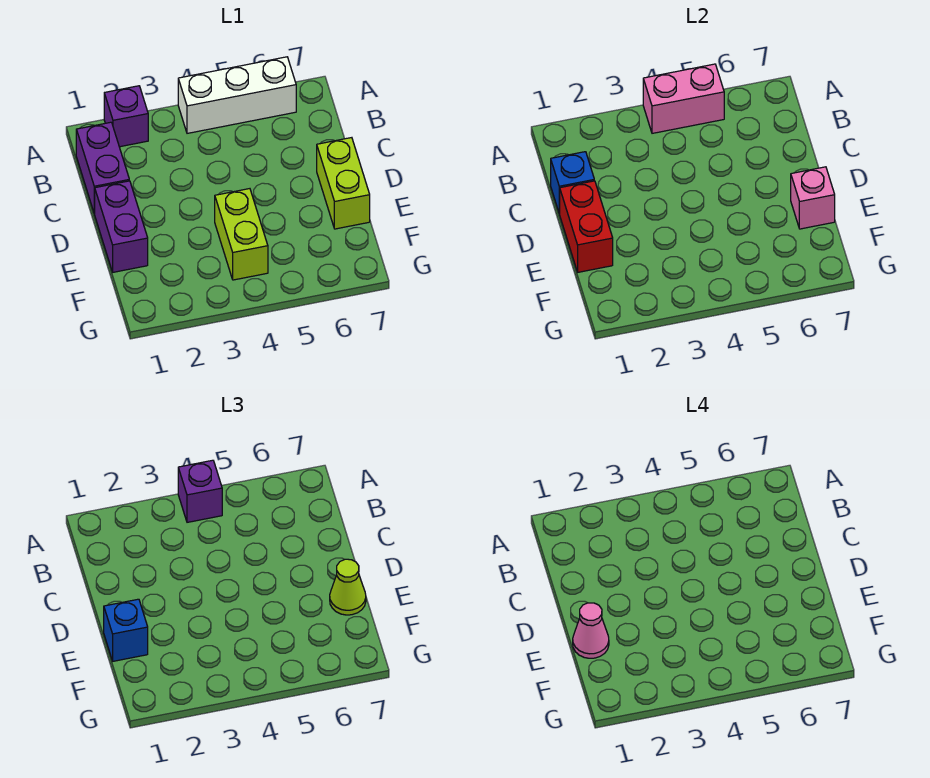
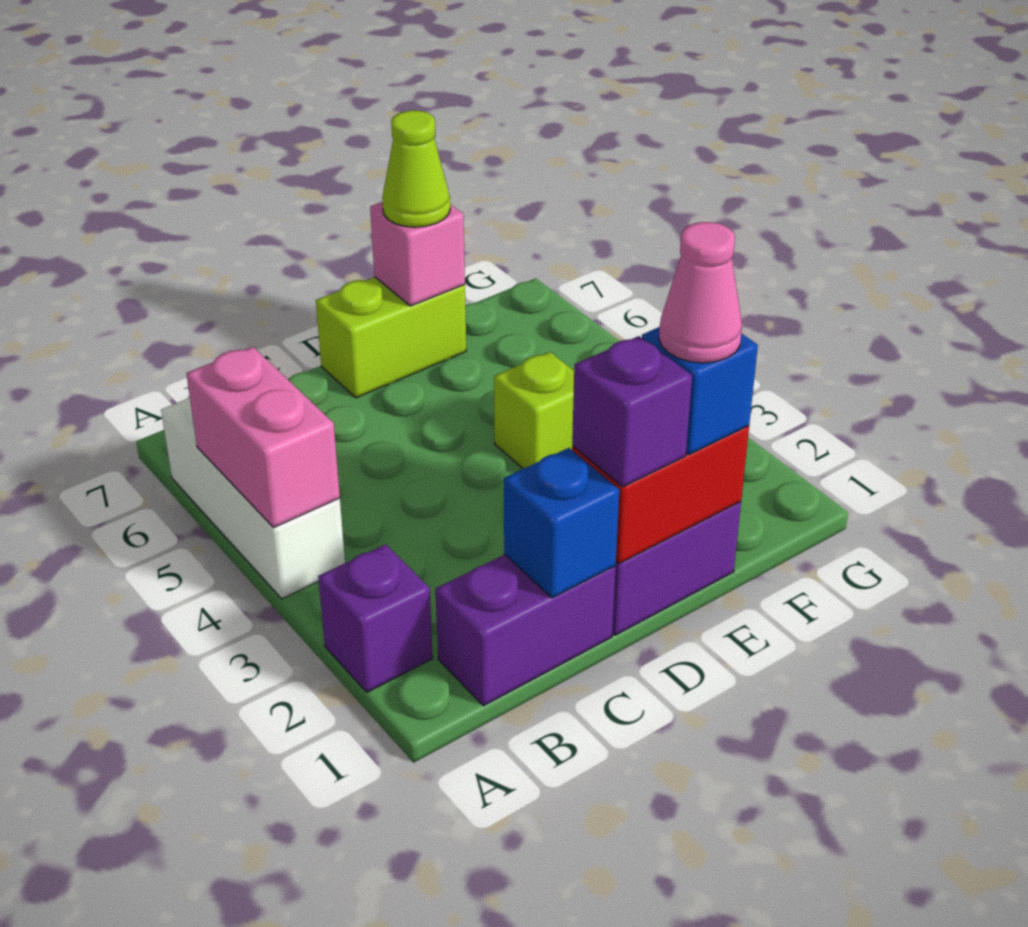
purple 1x1 brick [178,460,222,522] -> purple 1x1 brick moved to [572,336,692,487]
lime 1x2 brick [215,189,268,280] -> lime 1x1 brick [494,352,574,469]

